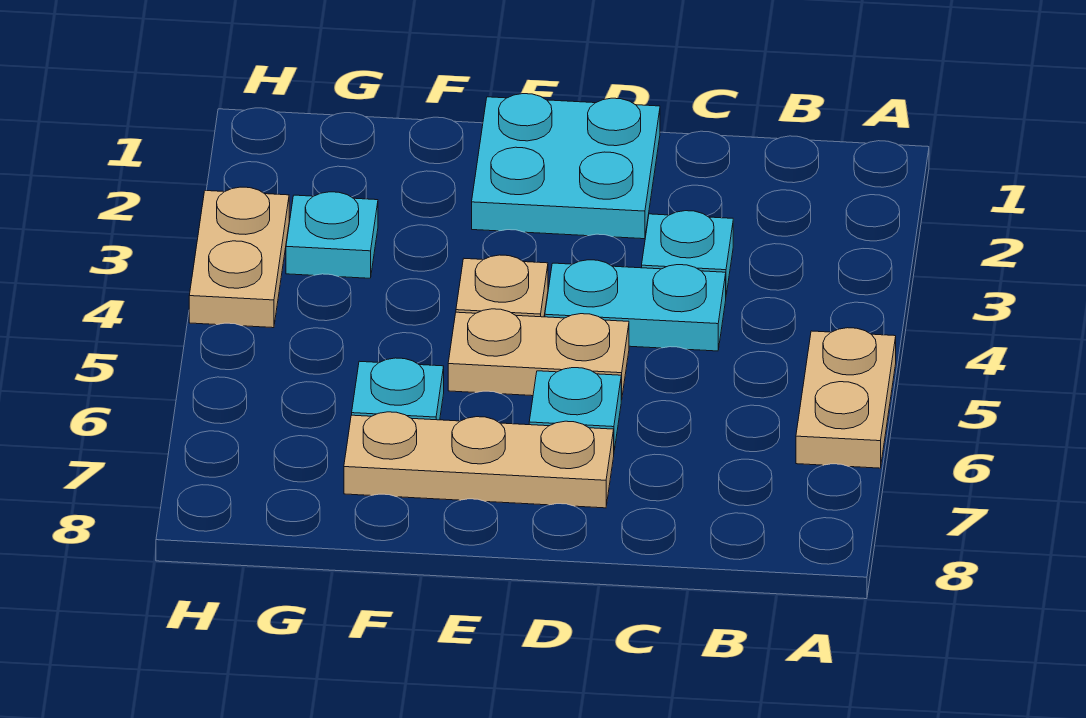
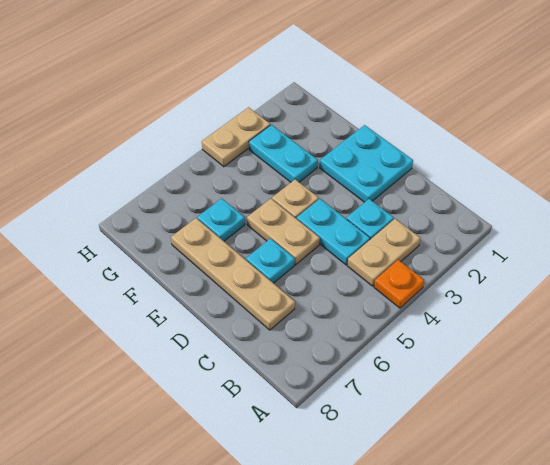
none -> orange 1x1 plate [374,260,424,308]
tan 1x2 plate [796,328,896,468] -> tan 1x2 plate moved to [347,219,420,286]
tan 1x3 plate [344,412,614,508] -> tan 1x4 plate [171,218,295,330]
cyan 1x1 plate [286,192,378,278] -> cyan 1x2 plate [249,125,318,182]

